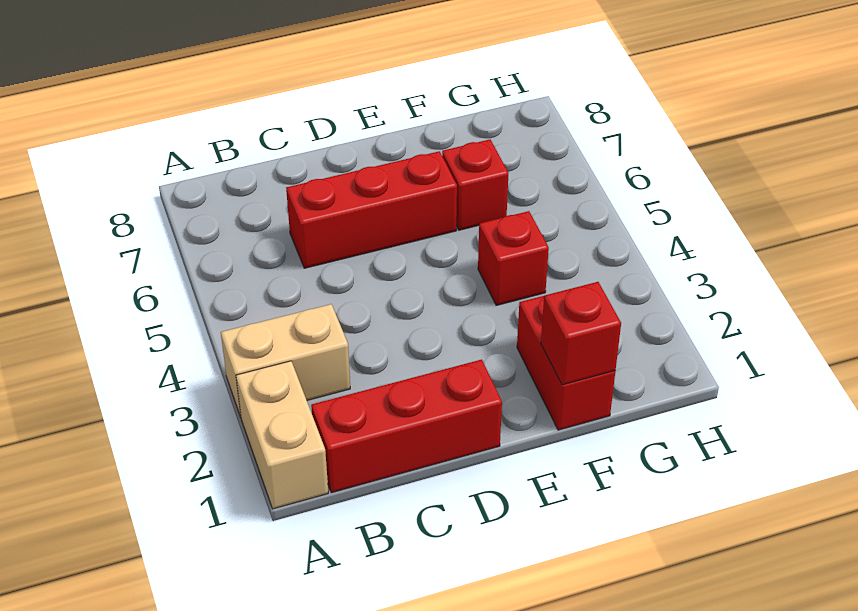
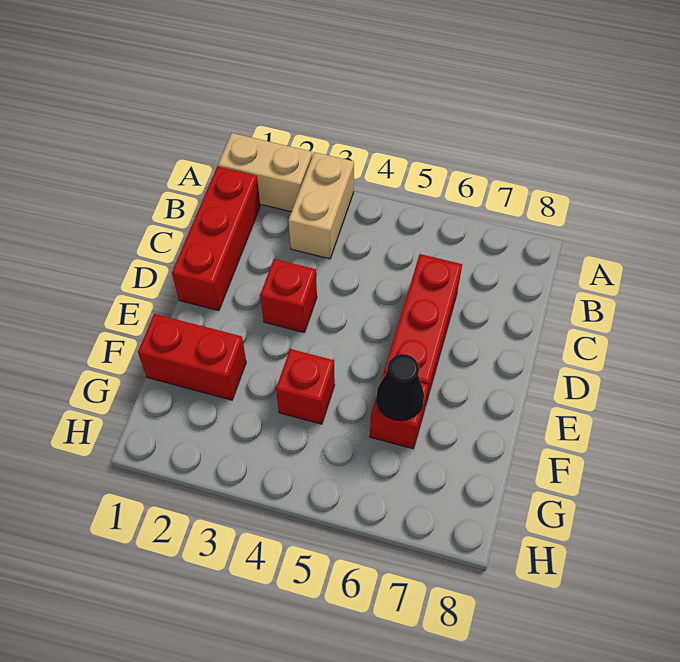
red 1x1 brick [541,282,621,385] -> red 1x1 brick moved to [260,259,317,332]
none -> black 1x1 cone [376,354,424,421]

